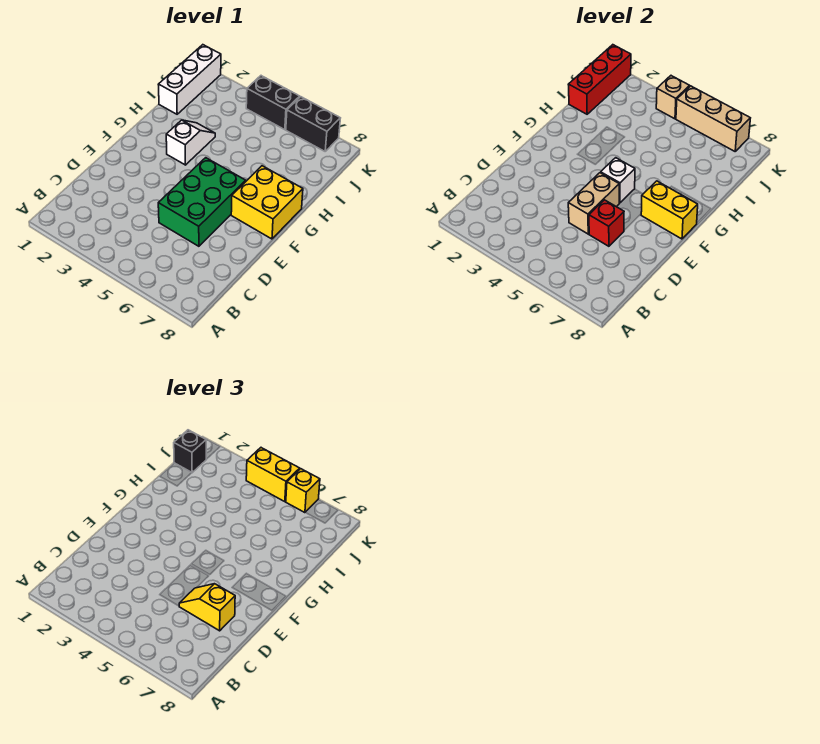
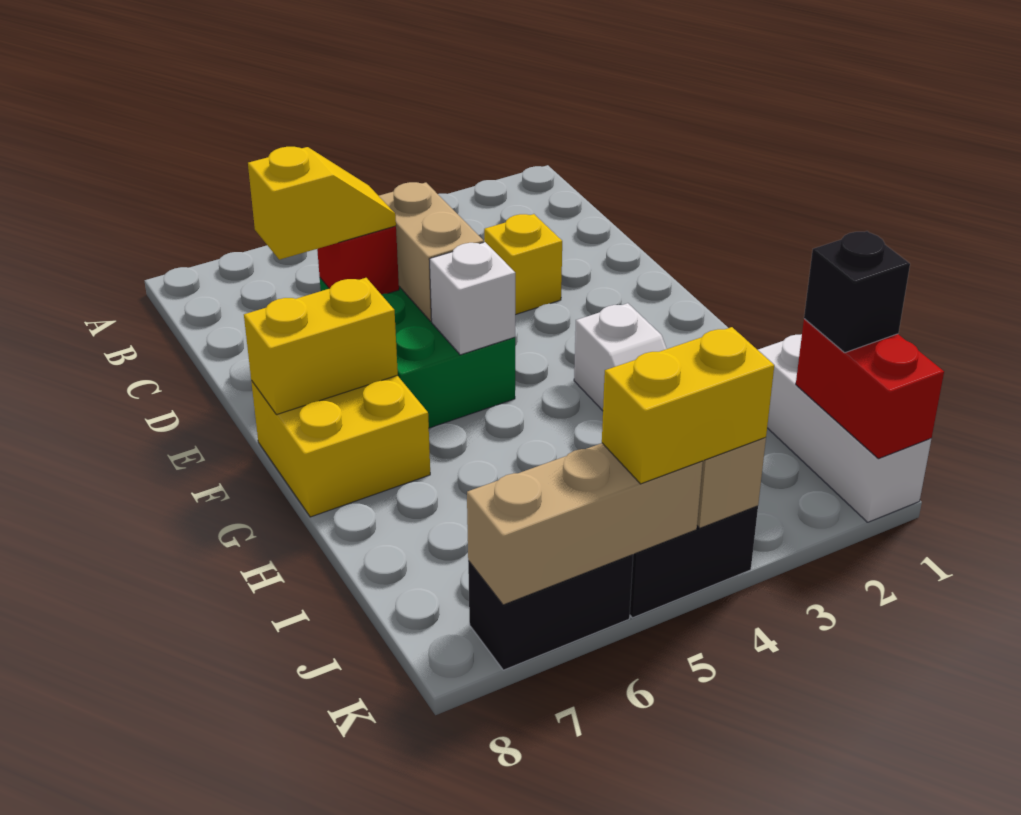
red 1x3 brick [568,45,631,114] -> red 1x2 brick [796,319,944,459]
yellow 1x1 brick [286,469,320,513] -> yellow 1x1 brick moved to [484,214,562,315]

